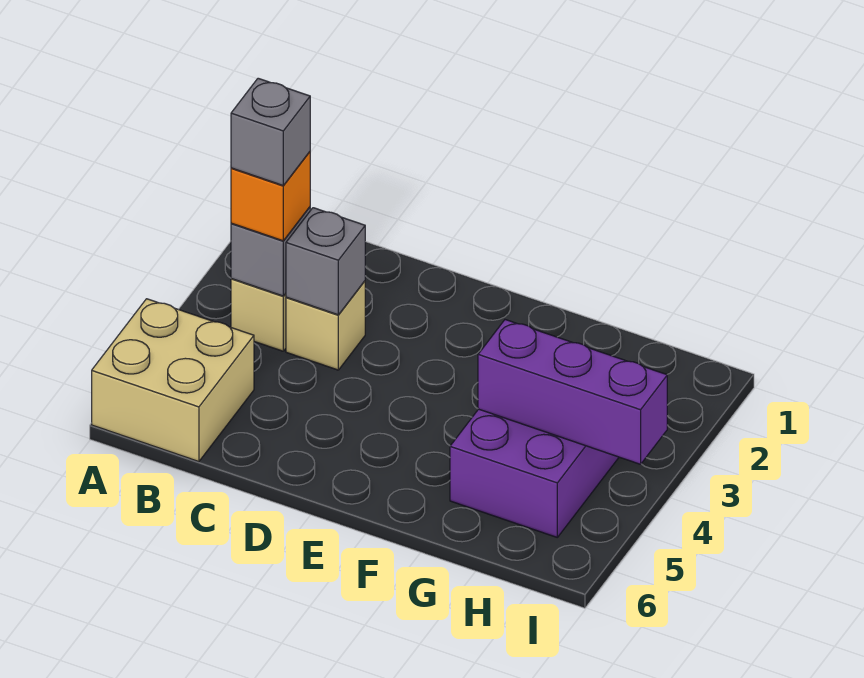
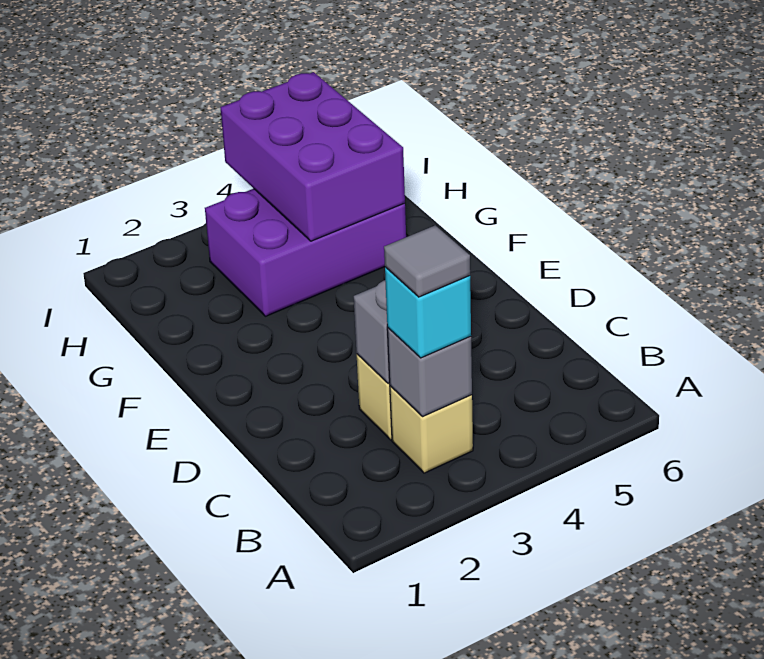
tan 2x2 brick [92,299,254,462] -> none
orange 1x1 brick [231,152,310,241] -> cyan 1x1 brick [385,267,471,358]
grey 1x1 brick [231,78,310,186] -> grey 1x1 tile [384,225,470,297]
purple 1x3 brick [478,320,667,464] -> purple 2x3 brick [220,72,405,241]

